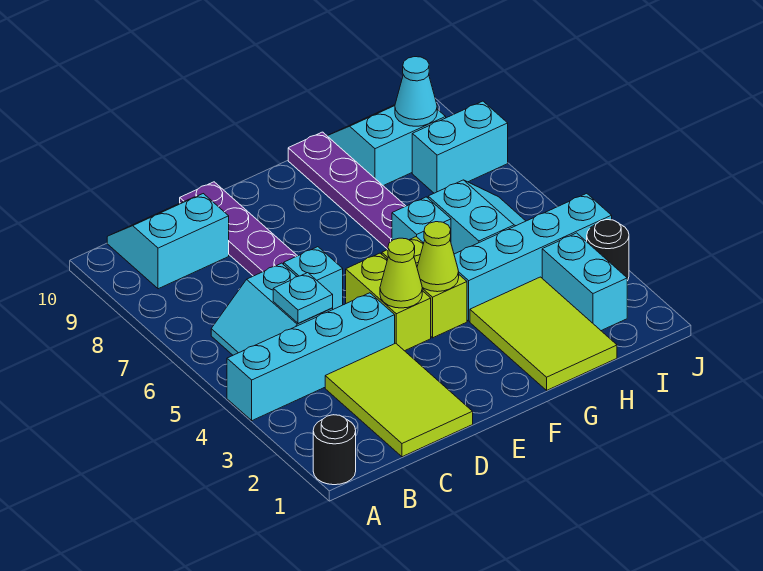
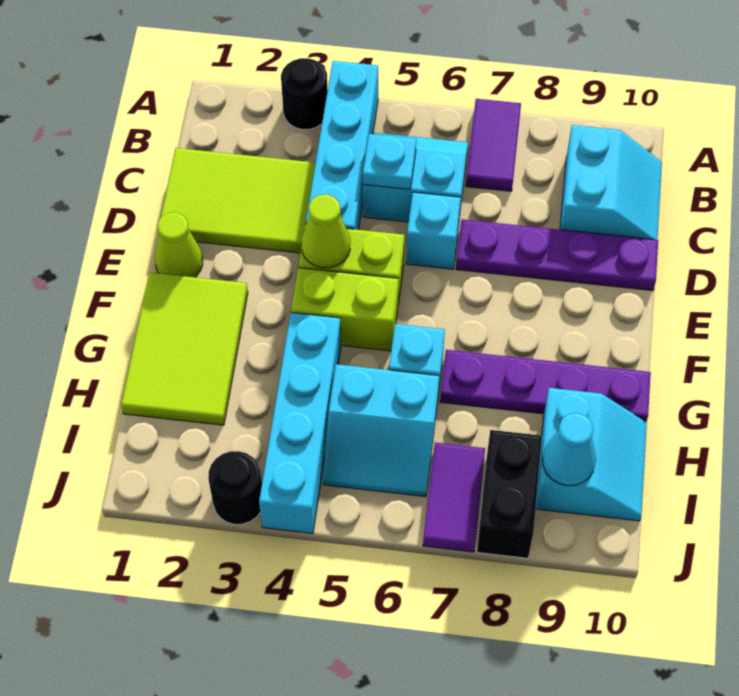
black 1x1 round brick [313,415,356,485] -> black 1x1 round brick moved to [281,58,328,130]
none -> purple 1x2 tile [466,99,521,191]
lime 1x1 cone [417,222,459,292] -> lime 1x1 cone moved to [155,212,203,277]
lime 2x3 tile [470,277,617,390] -> lime 2x3 tile turned to [121,273,248,425]
cyan 1x2 brick [542,233,627,331] -> none
none -> purple 1x2 tile [423,443,485,552]
cyan 1x2 brick [412,101,508,193] -> black 1x2 brick [477,430,542,558]

